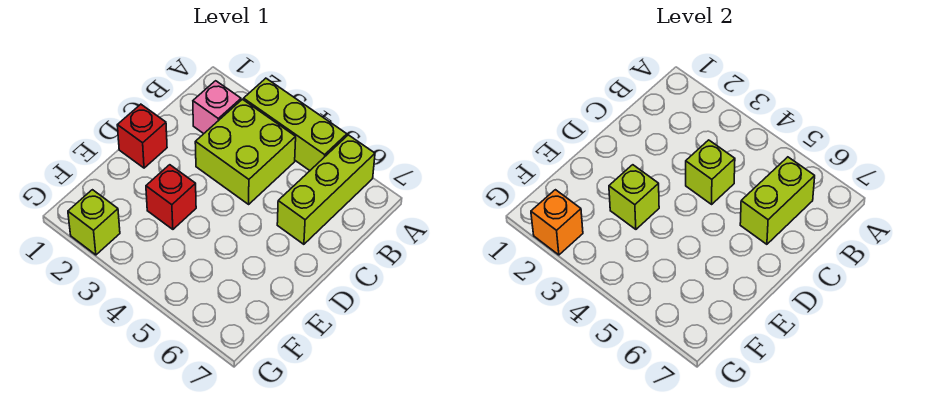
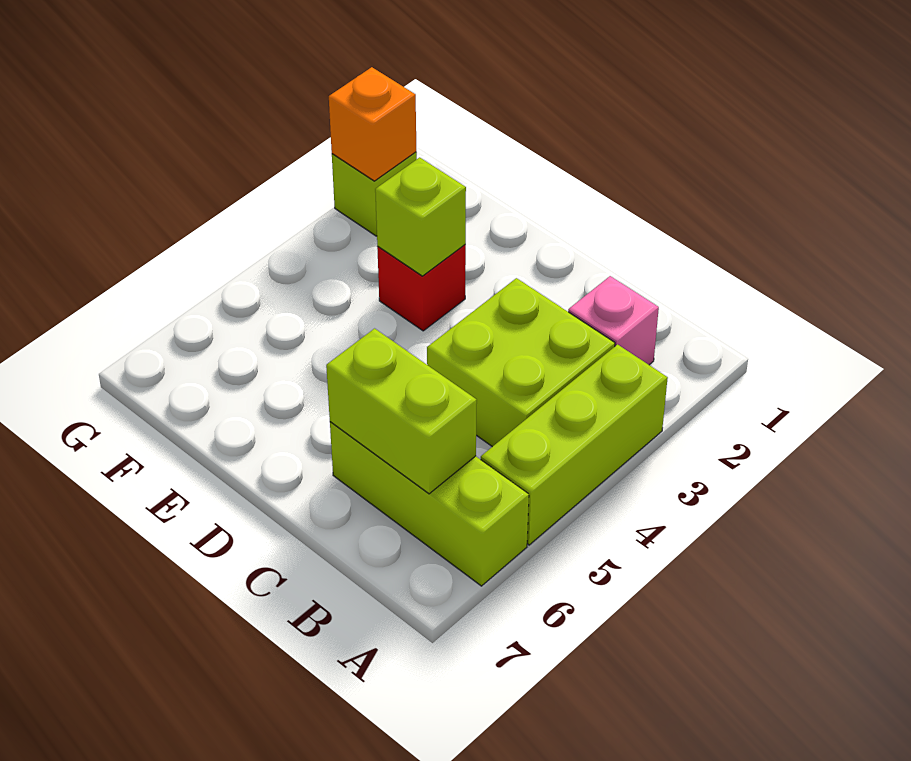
lime 1x1 brick [686,140,735,204] -> none
red 1x1 brick [117,104,167,168] -> none

